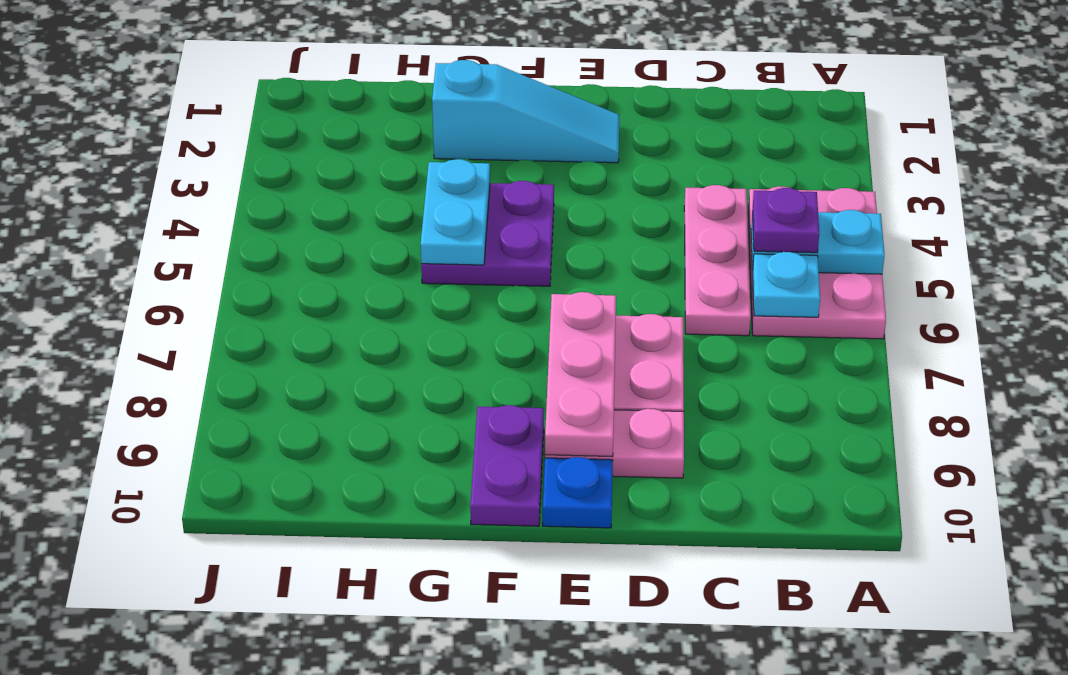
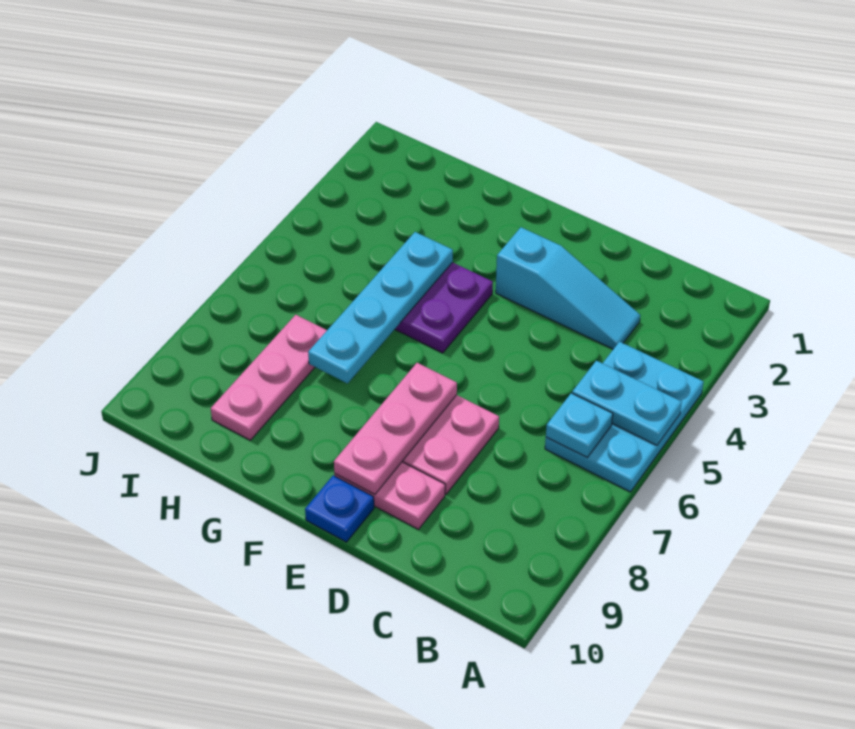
pink 2x3 plate [748,186,886,339] -> cyan 2x3 plate [545,342,704,492]
purple 1x1 plate [752,188,819,253] -> none
pink 1x3 plate [684,185,751,336] -> pink 1x3 plate moved to [211,315,327,440]
cyan 1x3 slope [432,60,619,163] -> cyan 1x3 slope moved to [496,227,640,349]
purple 1x2 plate [470,405,544,526] -> none
cyan 1x2 plate [421,159,490,265] -> cyan 1x4 plate [308,232,453,383]

